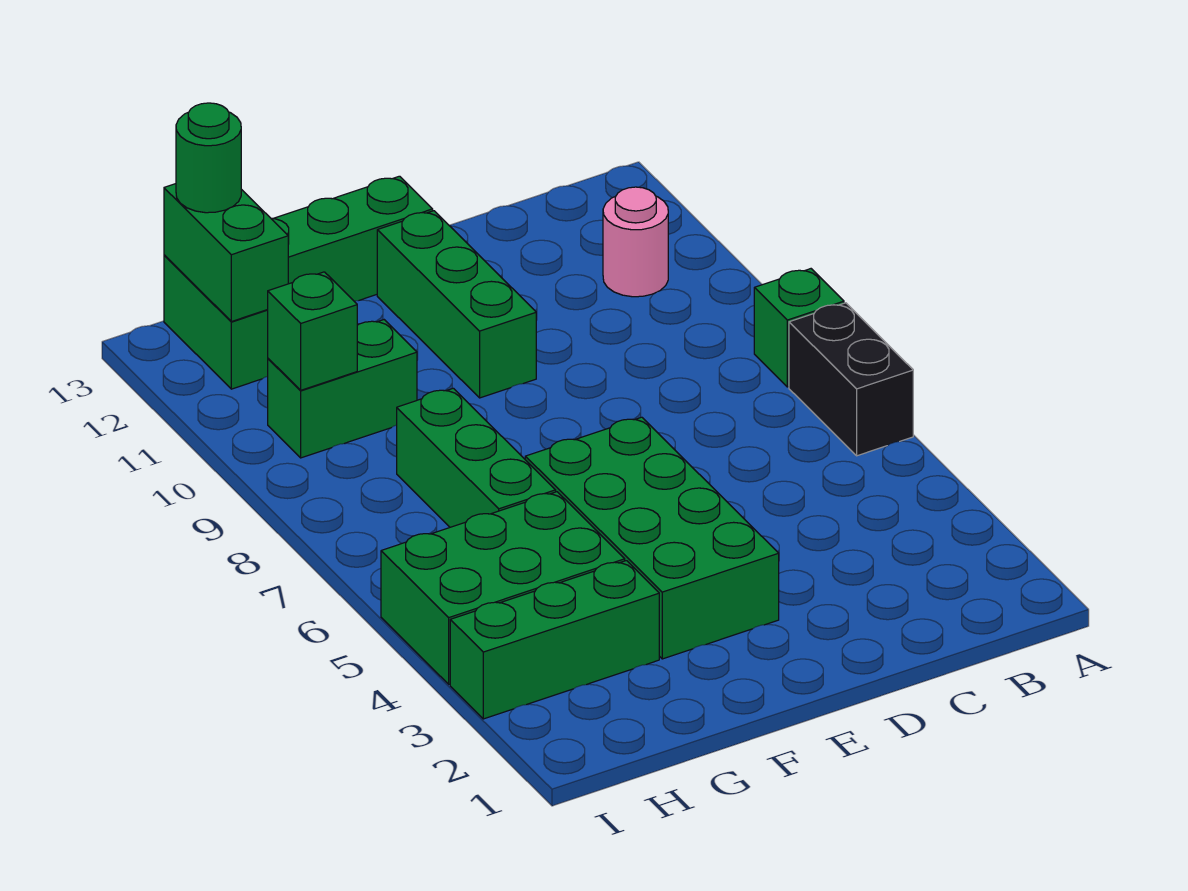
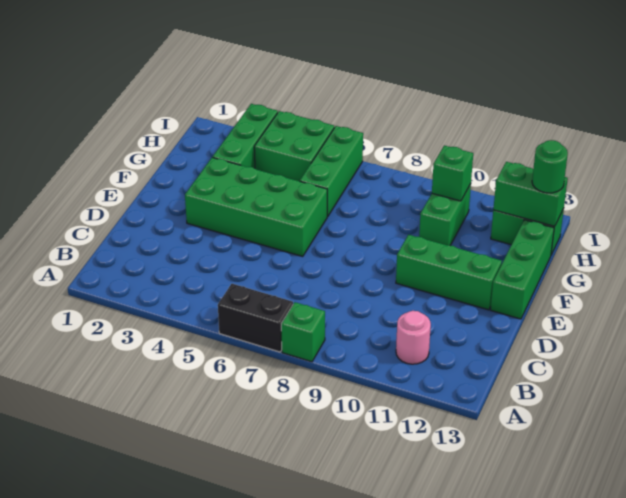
green 2x3 brick [381,492,625,684] -> green 2x2 brick [254,111,334,181]
green 1x3 brick [397,388,556,527] -> green 1x3 brick turned to [300,126,363,216]

